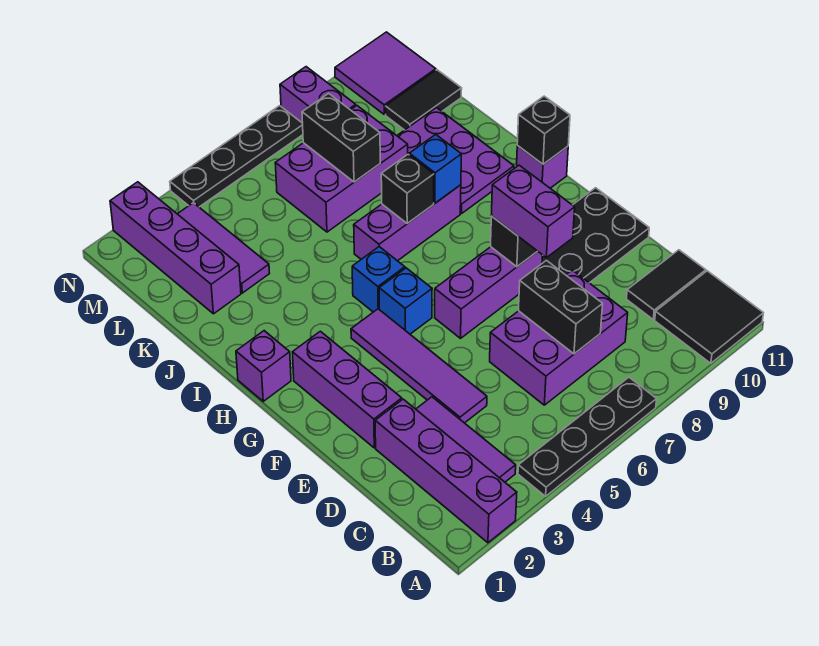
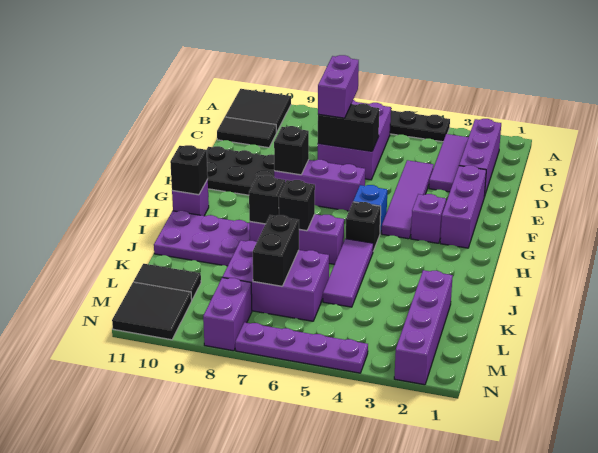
purple 1x4 brick [375,399,517,543] -> purple 1x3 brick [459,119,501,197]
purple 2x3 brick [490,270,628,405] -> purple 2x3 brick turned to [318,100,391,180]
black 1x2 brick [518,260,603,354] -> black 1x2 brick turned to [318,104,379,151]
purple 1x2 brick [491,165,575,258] -> purple 1x2 brick moved to [318,55,359,118]
purple 1x1 brick [236,331,291,401] -> purple 1x1 brick moved to [411,194,446,243]
blue 1x1 brick [352,247,405,312] -> black 1x1 brick [346,202,381,251]
blue 1x1 brick [409,135,461,203] -> black 1x1 brick [249,175,285,224]
purple 2x3 plate [397,108,514,213] -> purple 2x3 plate turned to [154,211,250,266]
purple 1x3 tile [178,203,269,293] -> purple 1x3 tile moved to [323,239,373,307]
purple 2x2 tile [335,32,436,114] -> black 2x2 tile [112,282,192,340]
black 1x4 plate [170,106,303,207] -> purple 1x4 plate [235,322,368,373]

